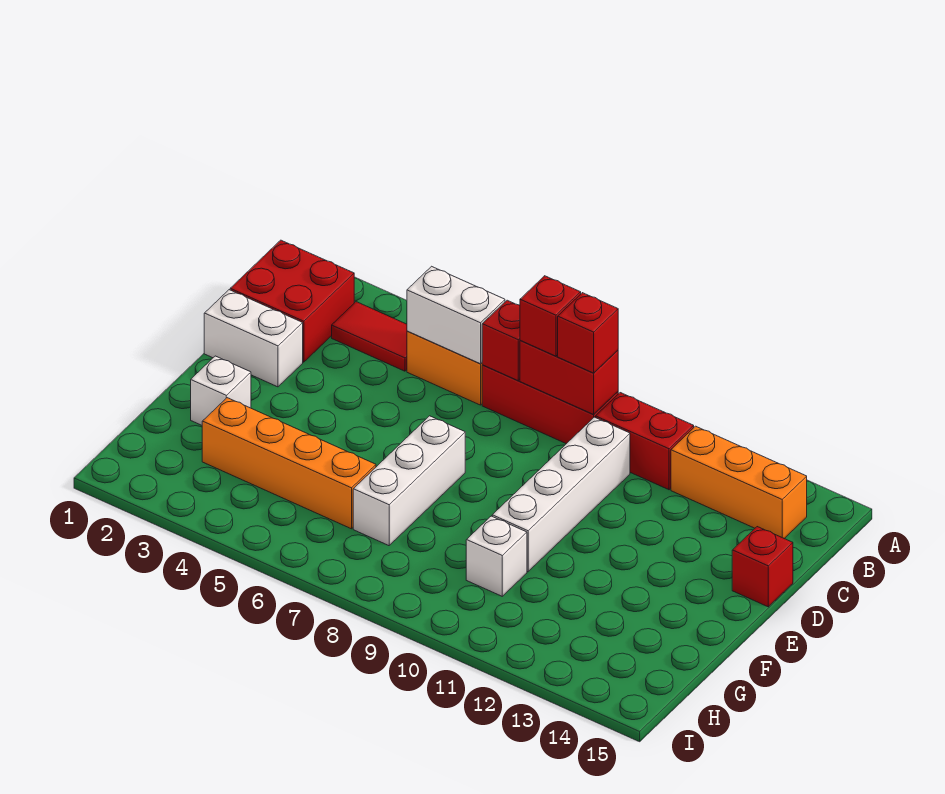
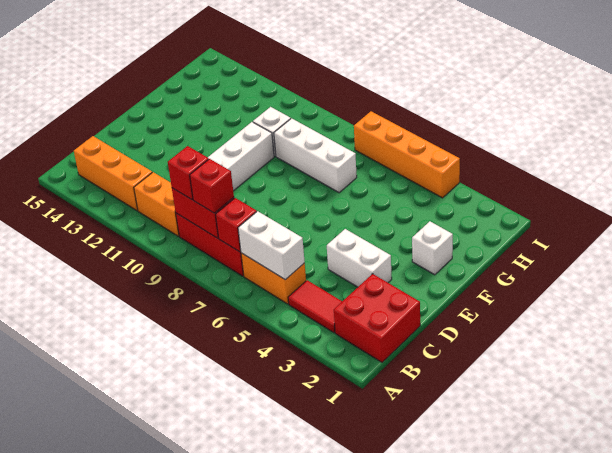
red 1x2 brick [596,393,694,490] -> orange 1x2 brick [134,172,179,236]
white 1x2 brick [204,290,303,387] -> white 1x2 brick moved to [327,229,392,287]
red 1x1 brick [732,527,793,607] -> none
white 1x3 brick [353,416,465,546] -> white 1x3 brick turned to [274,118,357,193]
orange 1x4 brick [202,398,376,529] -> orange 1x4 brick moved to [354,111,460,198]

